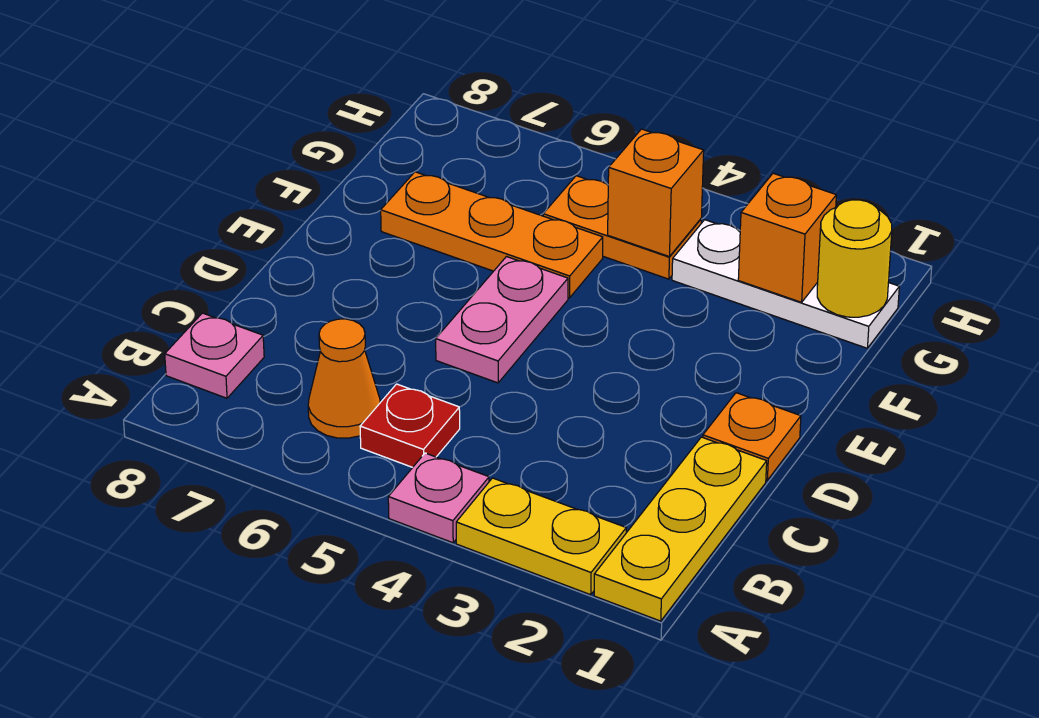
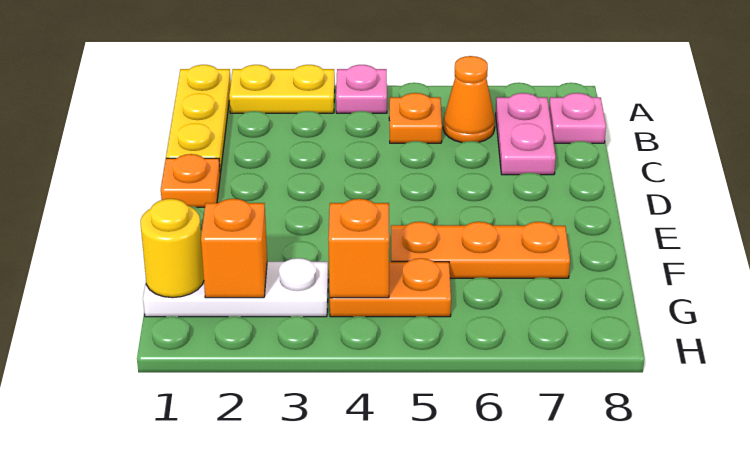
red 1x1 plate [360,384,460,467] -> orange 1x1 plate [389,93,442,143]
pink 1x2 plate [436,257,568,383] -> pink 1x2 plate moved to [496,93,556,175]

